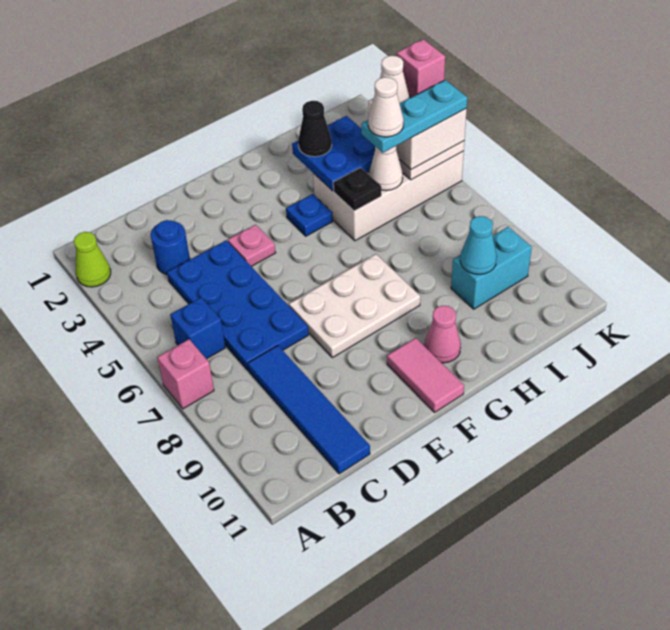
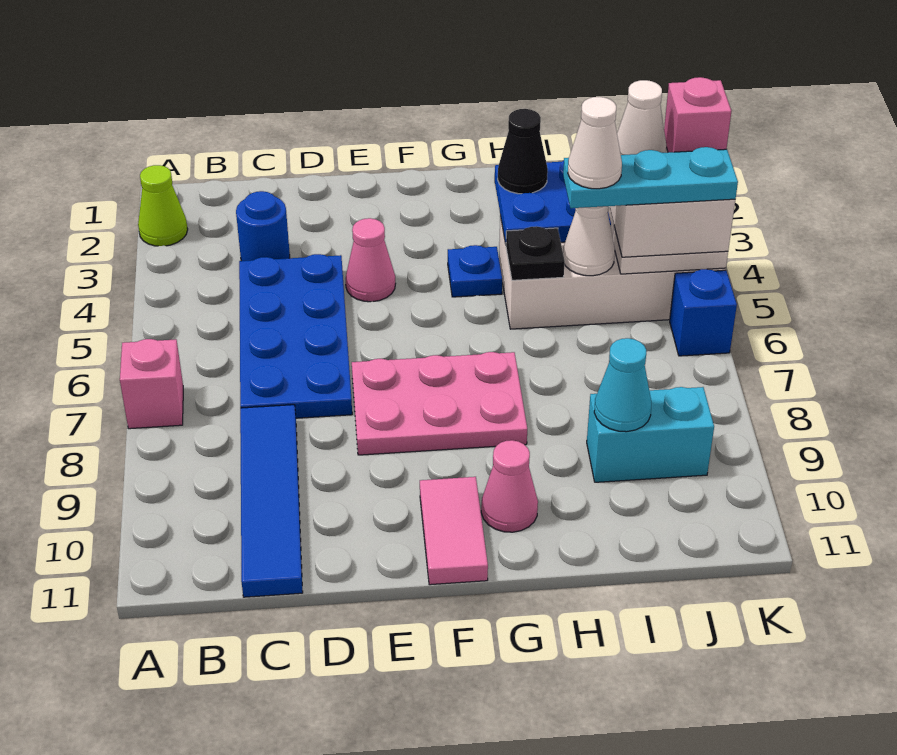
blue 1x1 brick [170,298,225,359] -> blue 1x1 brick moved to [670,269,737,356]
pink 1x1 plate [228,225,276,266] -> pink 1x1 cone [346,218,396,302]
white 2x3 plate [289,254,420,358] -> pink 2x3 plate [352,352,527,455]

